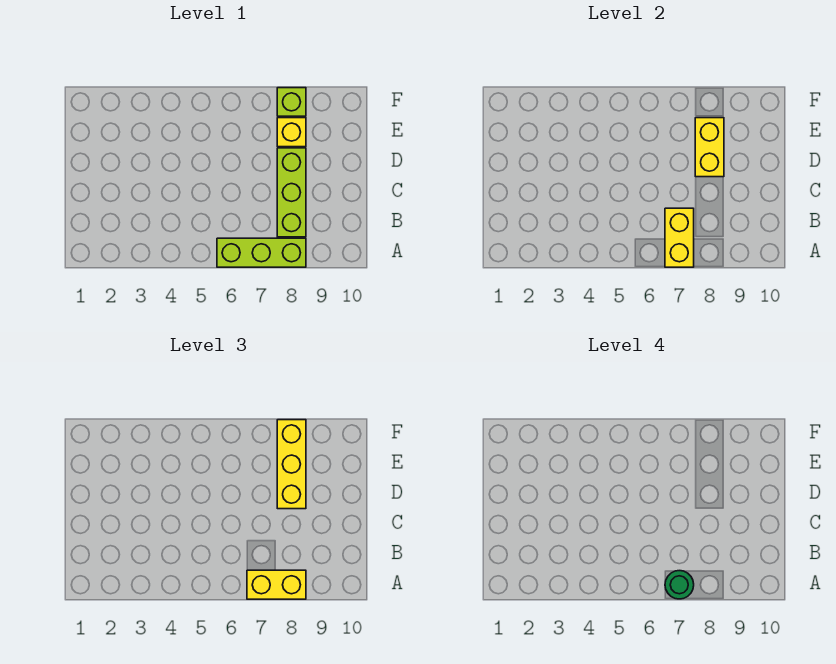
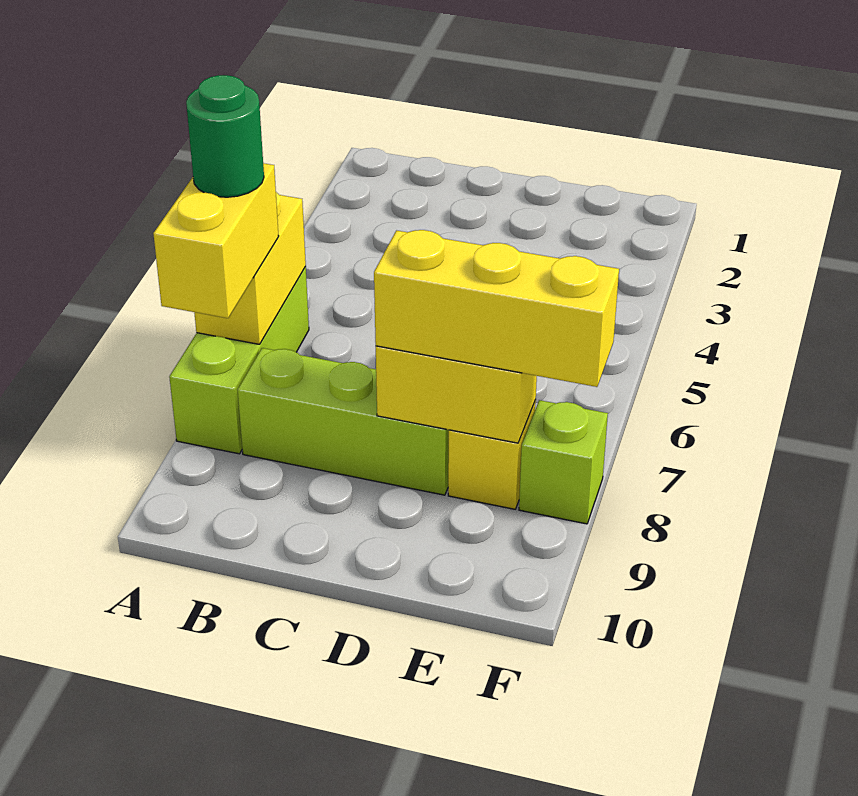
yellow 1x2 brick [665,208,694,267] -> yellow 1x2 brick turned to [194,192,306,344]

